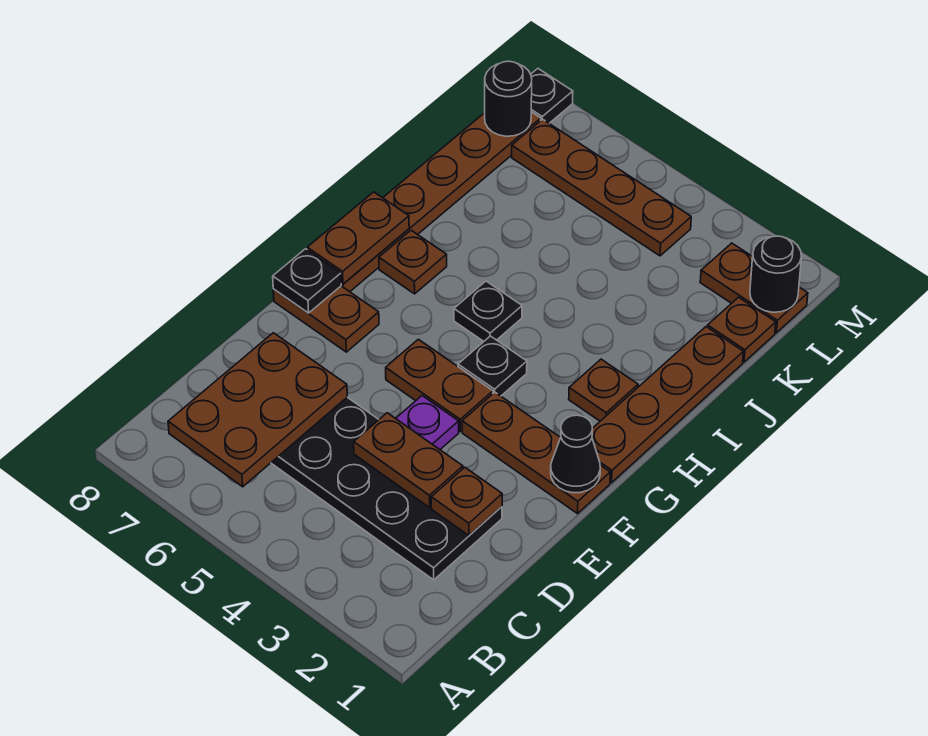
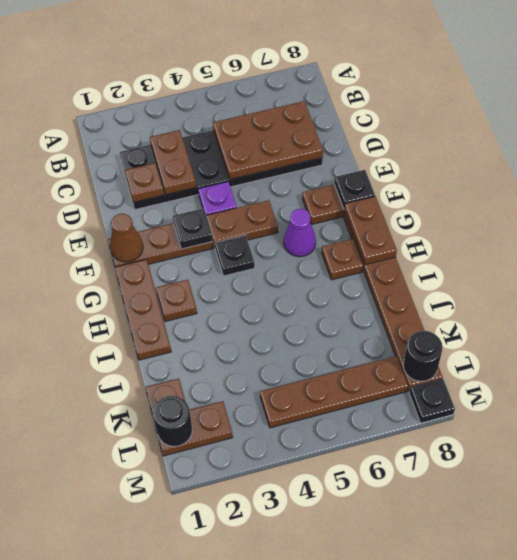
brown 2x3 plate [168,333,347,487] -> brown 2x3 plate turned to [213,101,323,179]
brown 1x2 plate [354,413,463,508] -> brown 1x2 plate turned to [150,130,196,195]
black 1x1 cone [551,415,600,493] -> brown 1x1 cone [110,214,143,262]
brown 1x4 plate [592,327,743,483] -> brown 1x3 plate [115,259,171,360]
none -> purple 1x1 cone [284,209,316,257]
black 1x1 plate [454,281,522,341] -> black 1x1 plate moved to [173,208,213,249]

